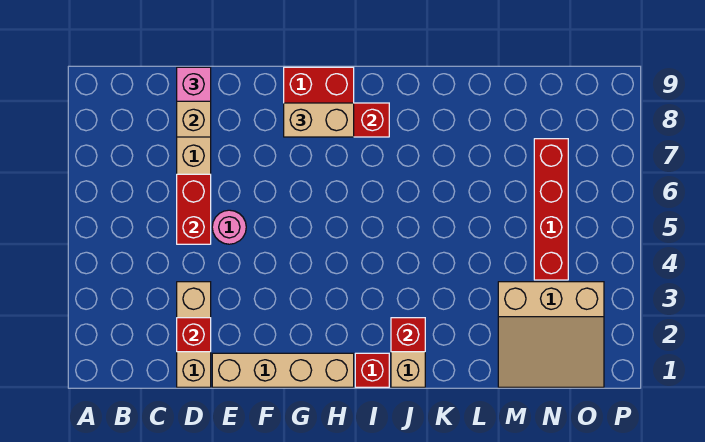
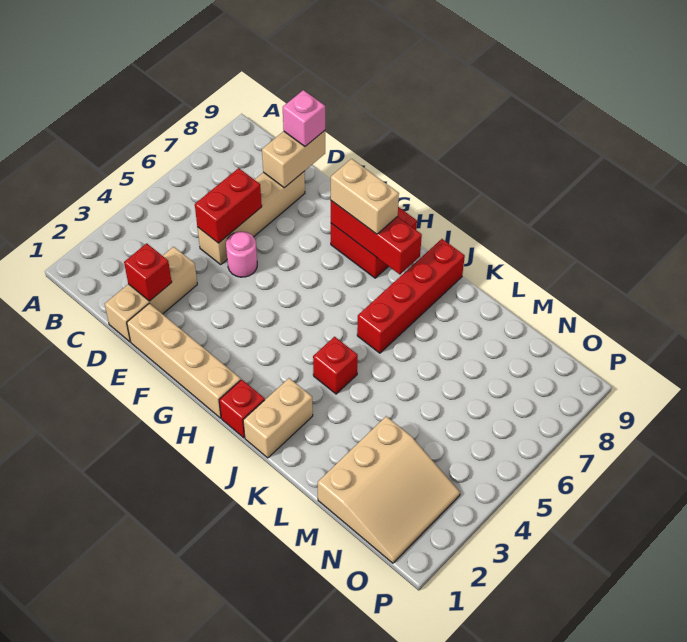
red 1x1 brick [391,318,425,352] -> red 1x1 brick moved to [313,337,358,394]
tan 3x3 slope [498,282,604,387] -> tan 3x3 slope turned to [318,416,460,563]
red 1x4 brick [534,139,568,280] -> red 1x4 brick moved to [357,239,465,353]

